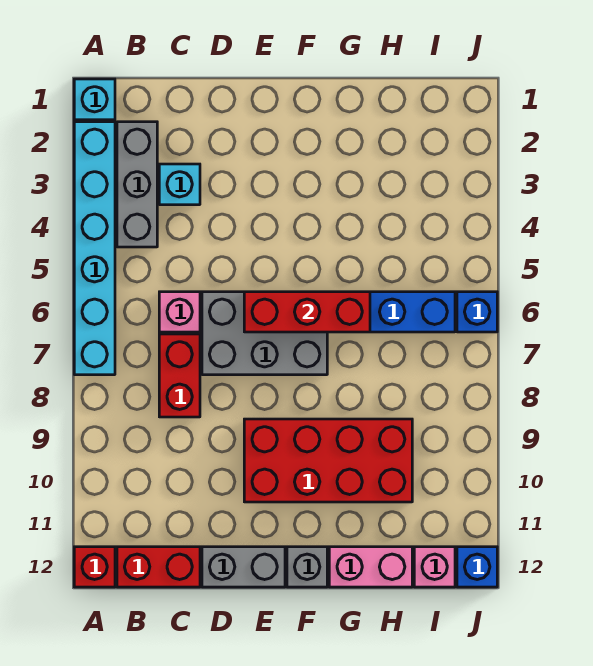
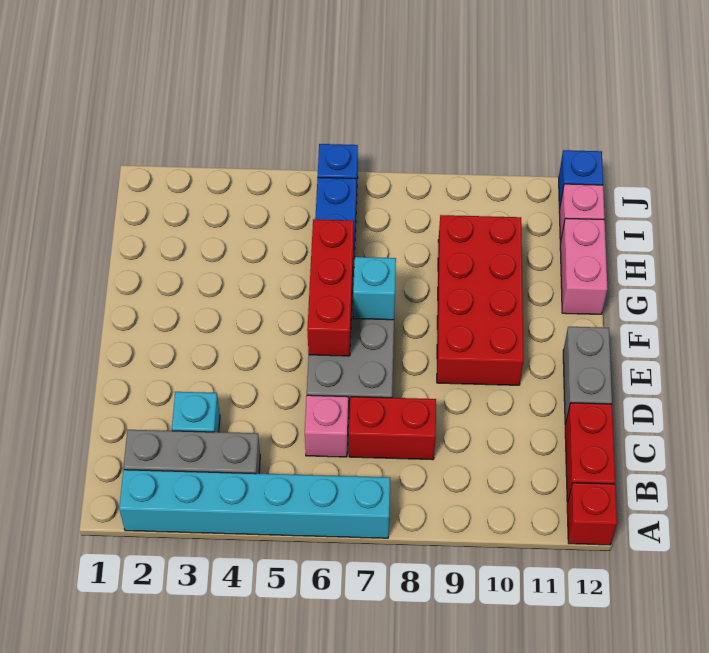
cyan 1x1 brick [74,79,115,120] -> cyan 1x1 brick moved to [353,257,396,320]
grey 1x1 brick [287,547,327,587] -> none

